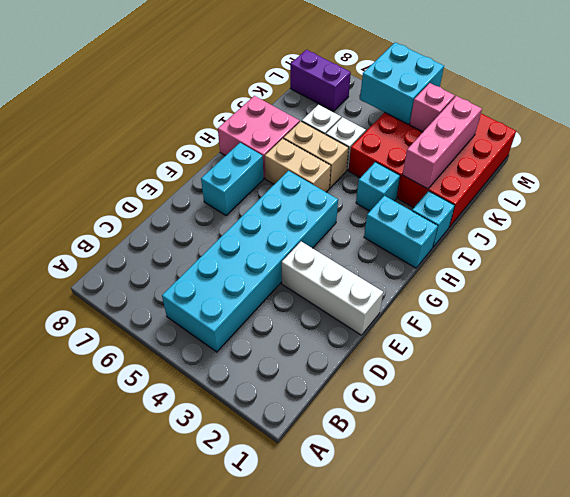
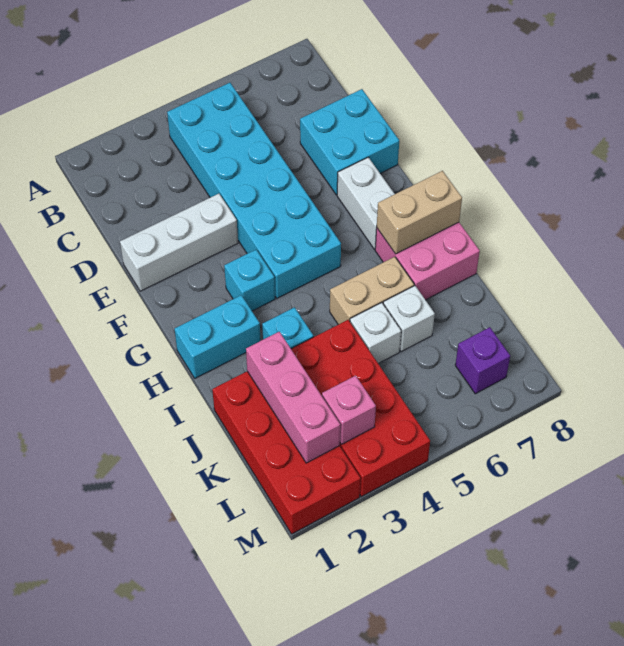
cyan 1x2 brick [201,143,263,216] -> white 1x2 brick [337,157,394,249]
tan 1x2 brick [265,139,331,192] -> tan 1x2 brick moved to [377,171,462,254]
cyan 1x1 brick [412,191,455,247] -> cyan 1x1 brick moved to [224,250,275,311]
cyan 2x2 brick [360,42,444,124] -> cyan 2x2 brick moved to [300,89,399,195]
purple 1x2 brick [290,50,351,111] -> purple 1x1 brick [455,327,510,394]

